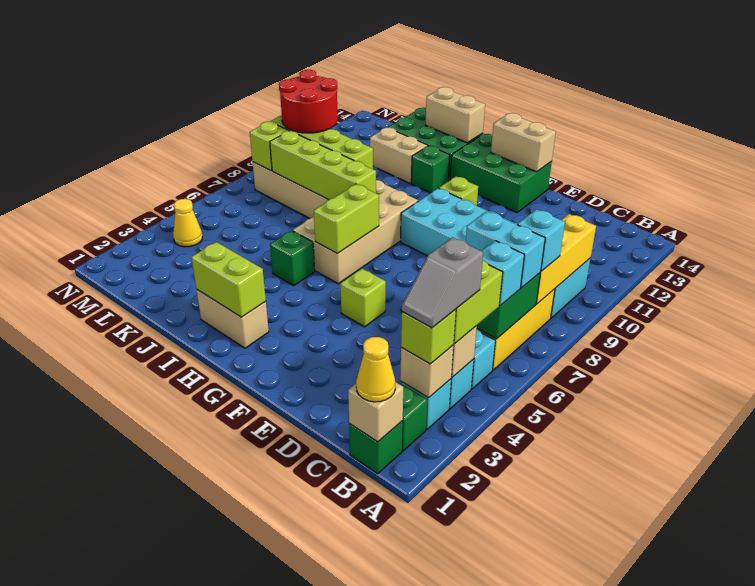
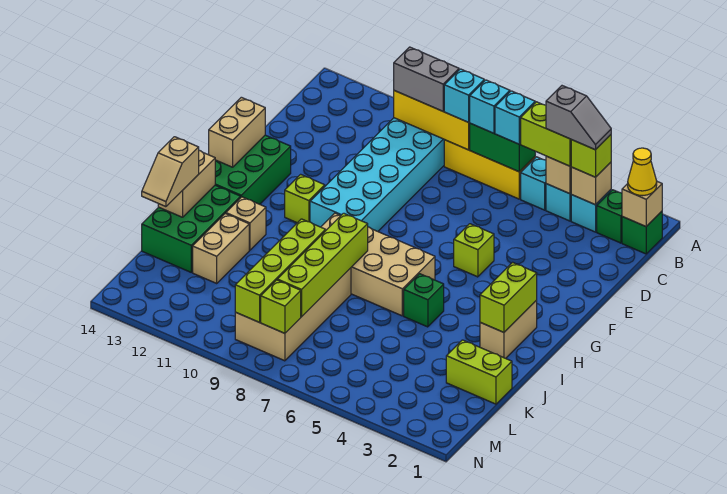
cyan 1x2 brick [466,211,545,288] -> cyan 1x1 brick [469,80,510,133]
none -> grey 1x2 brick [394,47,459,111]
lime 1x2 brick [314,184,379,254] -> lime 1x2 brick moved to [446,340,512,404]
green 1x1 brick [411,146,450,193] -> tan 1x1 brick [226,197,266,250]
none -> tan 1x2 slope [142,137,199,207]
red 2x2 round brick [279,70,338,133] -> none
yellow 1x1 cone [173,199,203,247] -> none

